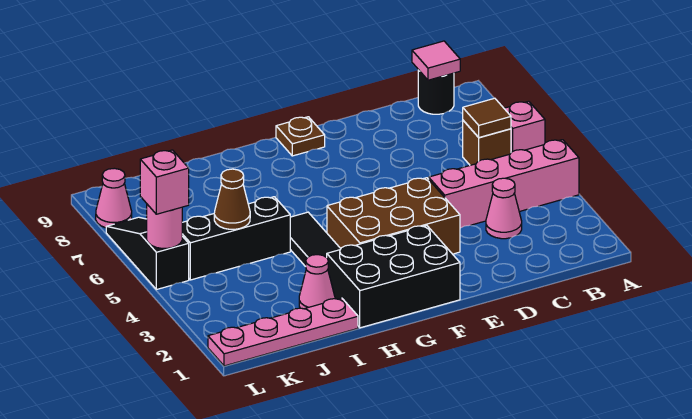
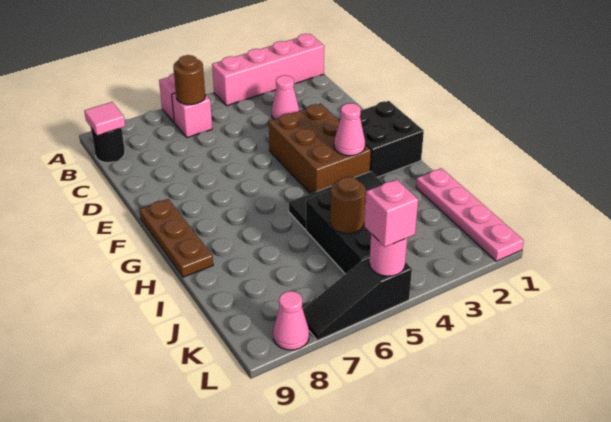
pink 1x4 brick [429,140,579,228] -> pink 1x4 brick turned to [212,34,324,106]
brown 1x1 brick [463,120,511,165] -> pink 1x1 brick [172,93,212,138]
brown 1x1 tile [463,98,511,137] -> brown 1x1 round brick [173,55,205,105]
black 2x3 brick [327,225,460,328] -> black 2x2 brick [338,101,424,177]
brown 1x1 plate [276,117,325,156] -> brown 1x3 plate [139,199,213,277]
pink 1x1 cone [299,255,335,309] -> pink 1x1 cone moved to [334,103,365,156]
brown 1x1 cone [214,169,250,229] -> brown 1x1 round brick [330,177,366,234]

